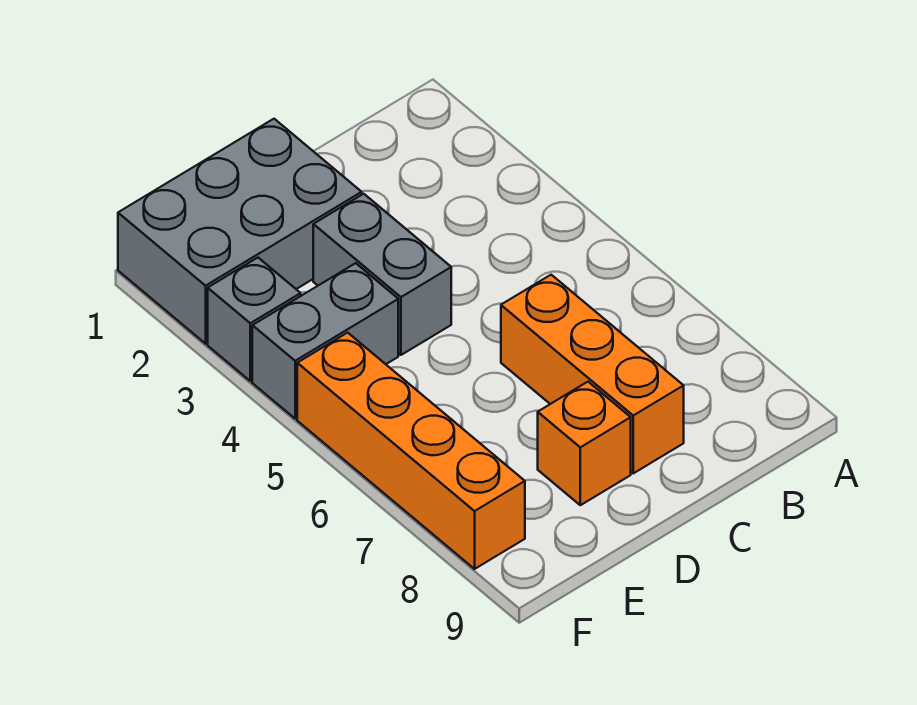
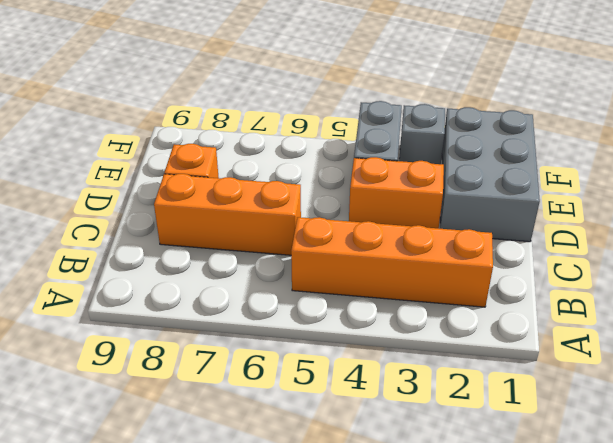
grey 1x2 brick [313,194,451,355] -> orange 1x2 brick [349,157,444,228]
orange 1x4 brick [297,333,525,569] -> orange 1x4 brick moved to [291,217,493,307]

